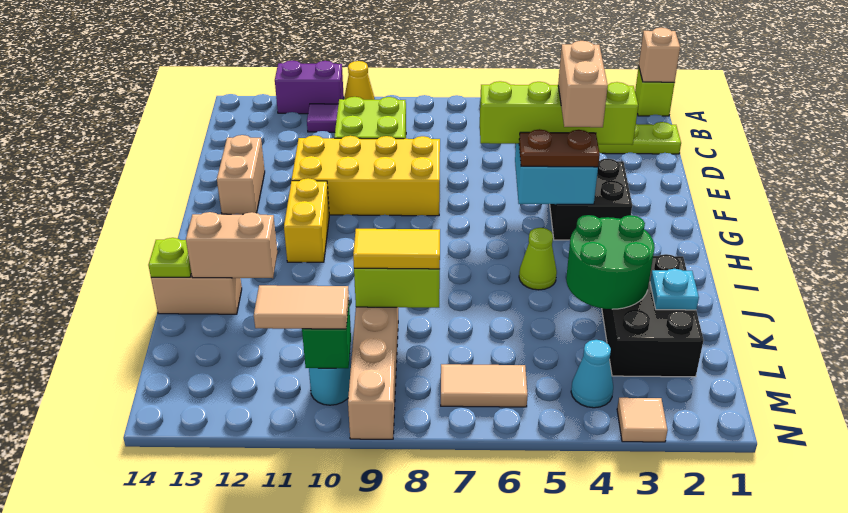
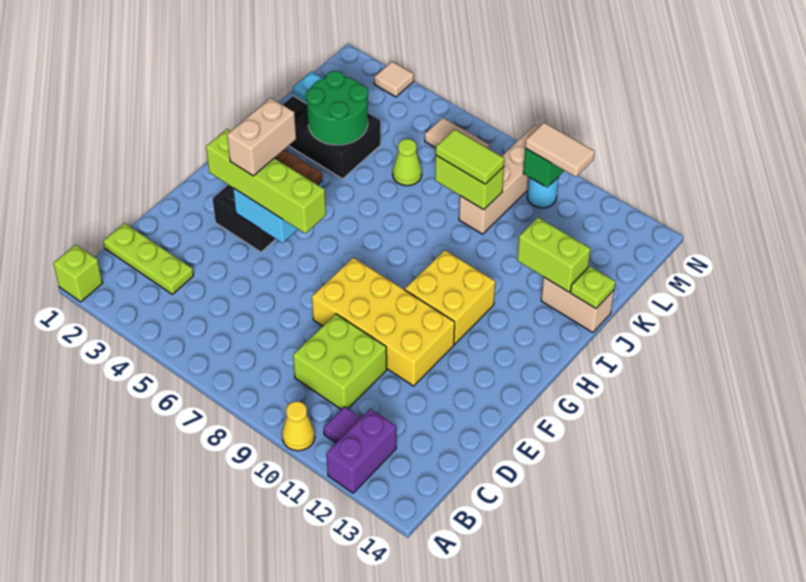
tan 1x1 brick [639,28,680,82] -> none
purple 1x2 brick [275,61,344,114] -> purple 1x2 brick turned to [326,409,396,493]
tan 1x2 brick [217,135,265,215] -> none
yellow 1x2 brick [284,178,329,262] -> yellow 2x2 brick [405,250,495,344]
lime 1x1 cone [519,228,557,290] -> lime 1x1 cone moved to [393,139,422,186]
black 2x3 brick [602,254,704,377] -> black 2x3 brick turned to [283,96,381,179]
tan 1x2 brick [186,212,277,278] -> lime 1x2 brick [517,218,590,292]
yellow 1x2 tile [353,229,440,269] -> lime 1x2 tile [436,129,504,184]
cyan 1x1 cone [571,340,613,408] -> none

